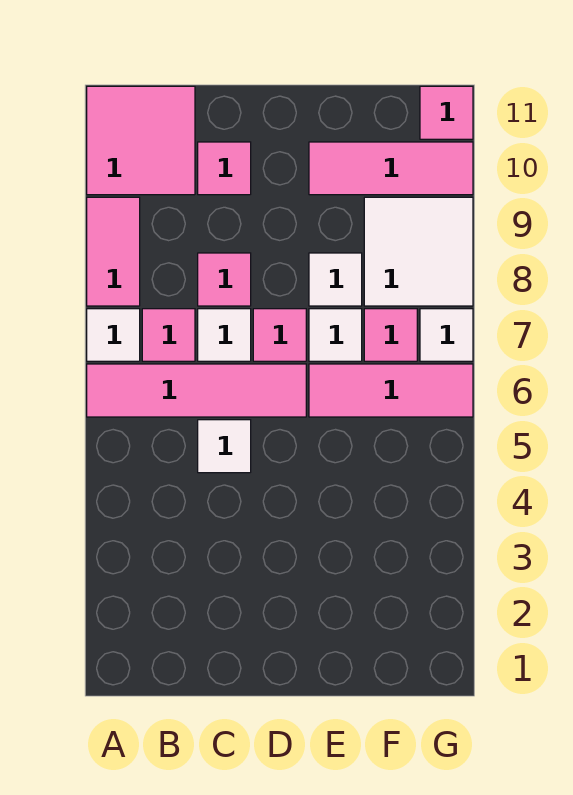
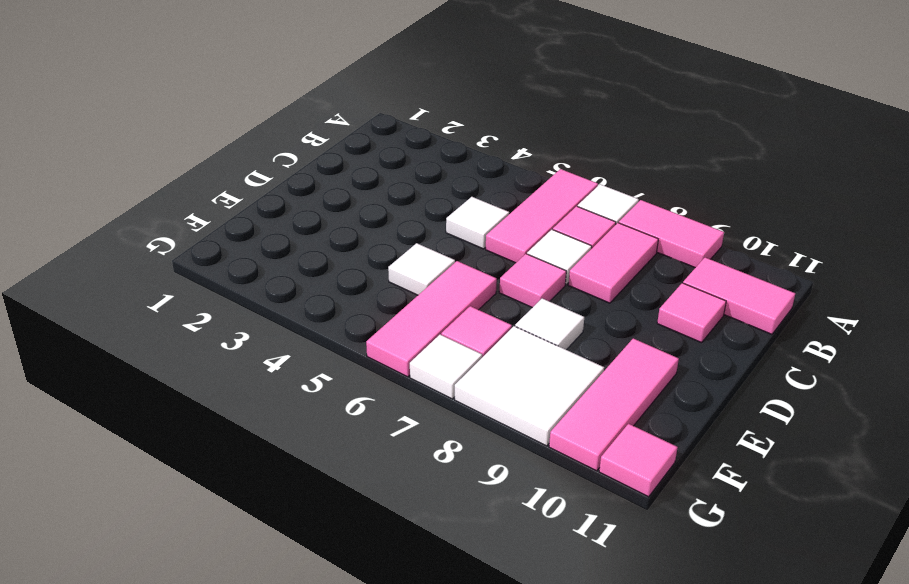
pink 1x4 tile [87,364,306,417] -> pink 1x3 tile [486,169,598,263]
pink 2x2 tile [87,86,195,195] -> pink 1x2 tile [683,257,795,334]
pink 1x1 tile [198,253,251,306] -> pink 1x2 tile [569,223,658,303]
white 1x1 tile [309,309,362,361] -> white 1x1 tile moved to [388,243,455,295]

